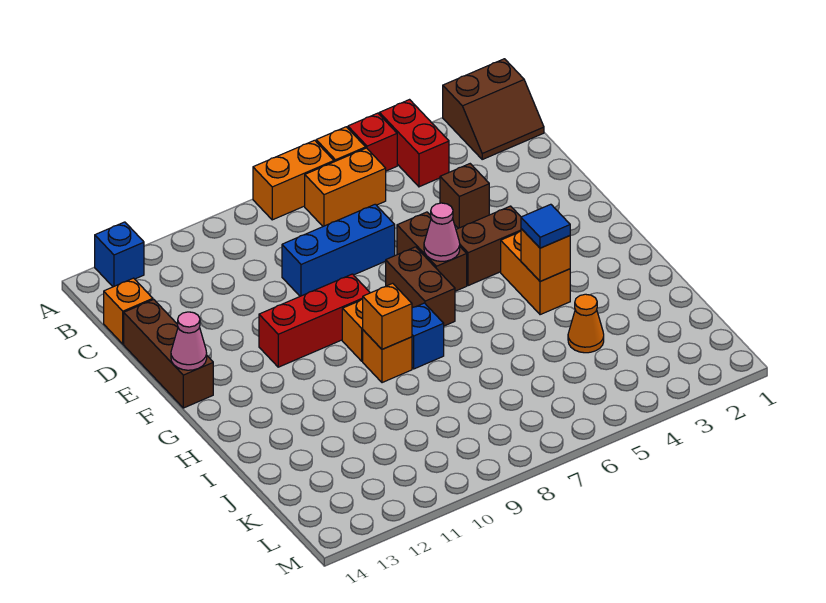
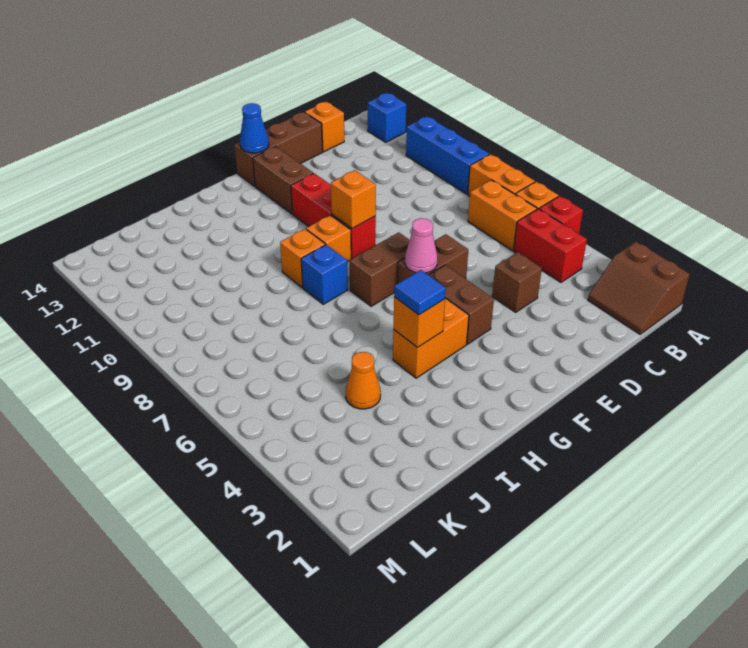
red 1x2 brick [379,100,449,187] -> red 1x2 brick turned to [514,209,587,282]
blue 1x3 brick [282,204,395,296] -> blue 1x3 brick moved to [406,116,489,194]
none -> brown 1x2 brick [253,147,313,214]
pink 1x1 cone [171,312,207,370] -> blue 1x1 cone [240,103,269,153]
orange 1x1 brick [363,283,412,349] -> orange 1x1 brick moved to [331,170,376,229]

